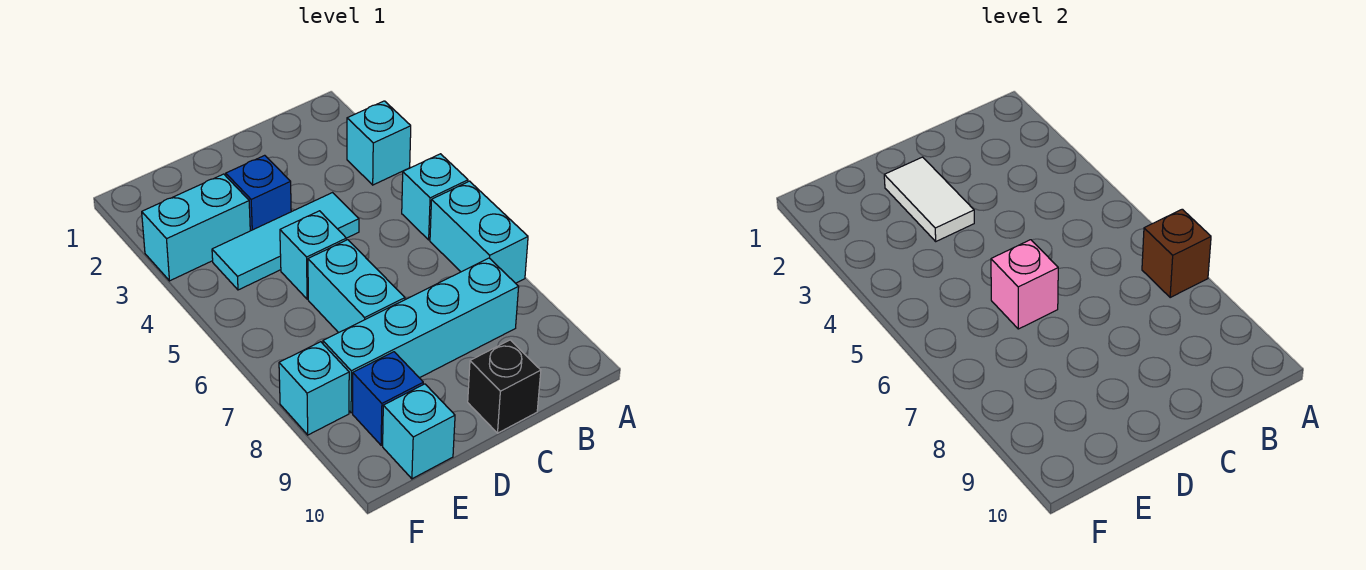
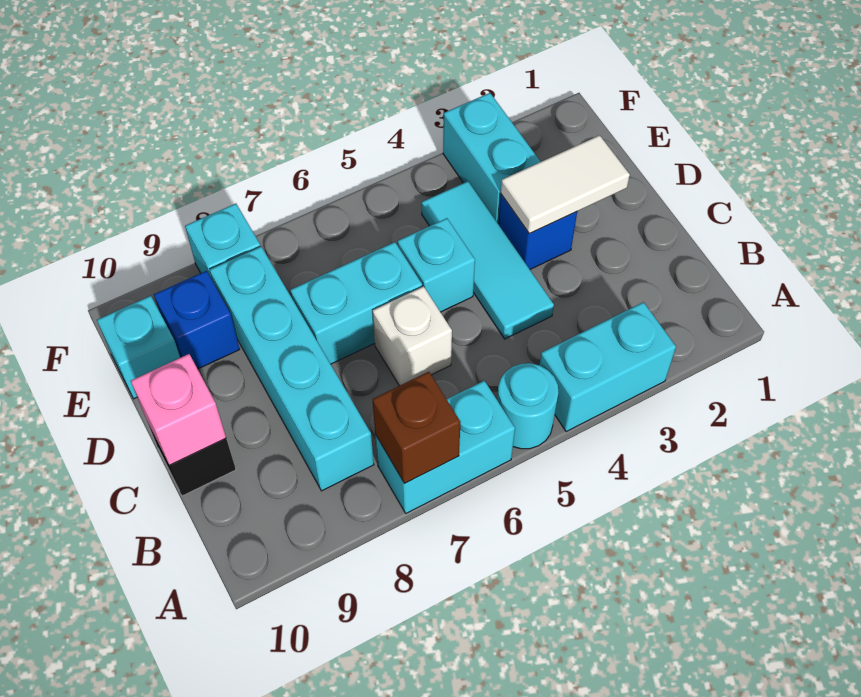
cyan 1x1 brick [347,101,411,185] -> cyan 1x2 brick [539,302,676,432]
cyan 1x1 brick [402,154,468,240] -> cyan 1x1 round brick [497,363,558,449]
none -> white 1x1 brick [373,286,452,386]
pink 1x1 brick [991,240,1058,329] -> pink 1x1 brick moved to [131,354,226,465]

